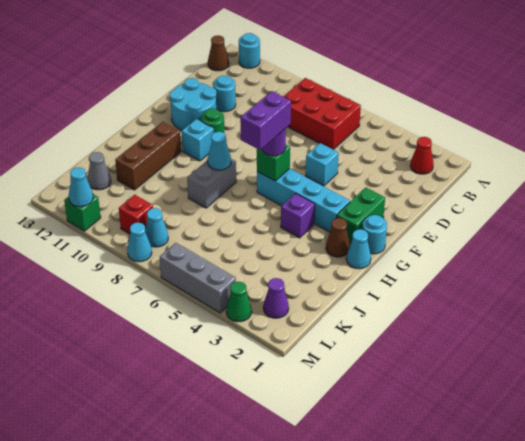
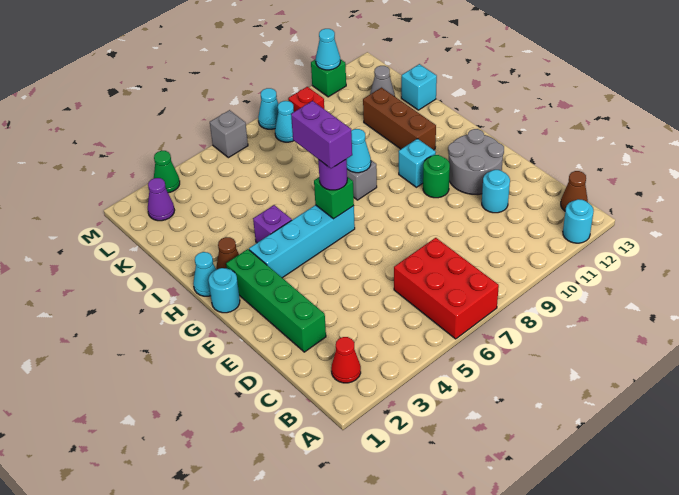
red 2x3 brick [283,78,361,150] -> red 2x3 brick turned to [394,238,499,339]
cyan 1x1 brick [306,143,339,186] -> cyan 1x1 brick moved to [401,64,437,110]
cyan 2x2 round brick [170,78,216,130] -> grey 2x2 round brick [448,129,504,194]
green 1x2 brick [337,187,385,243] -> green 1x4 brick [226,249,326,352]
grey 1x3 brick [160,243,236,313] -> grey 1x1 brick [210,110,248,158]

